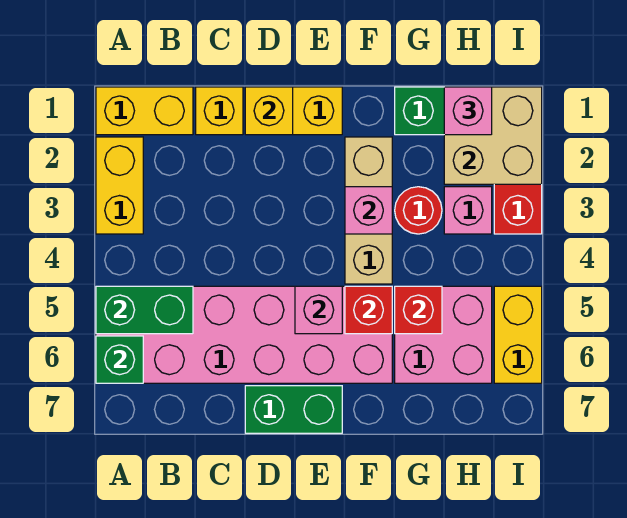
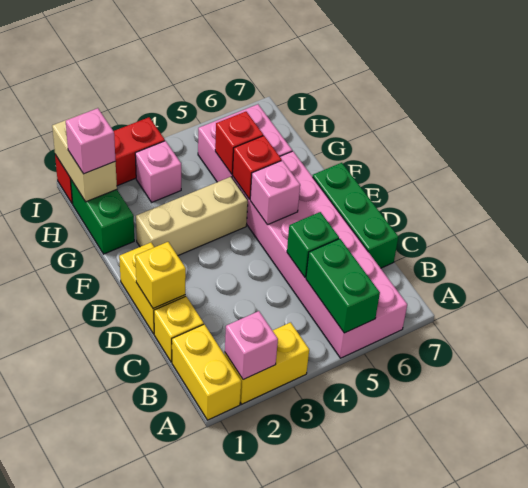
green 1x1 brick [96,336,143,383] -> green 1x1 brick moved to [287,212,339,277]
green 1x2 brick [245,386,342,433] -> green 1x3 brick [313,163,398,268]
pink 1x1 brick [345,187,392,234] -> pink 1x1 brick moved to [225,311,278,380]
red 1x1 round brick [395,187,442,234] -> none
tan 2x2 brick [444,87,542,184] -> tan 1x2 brick [52,120,117,202]
yellow 1x2 brick [494,286,542,383] -> none

